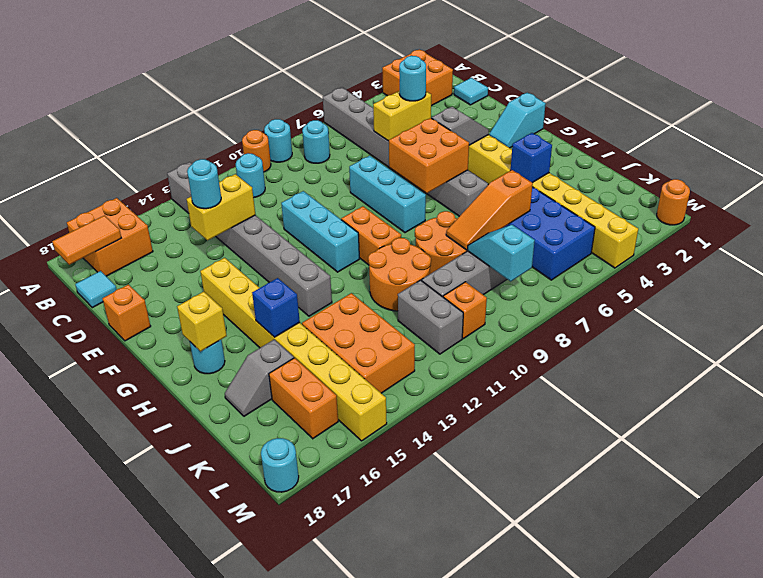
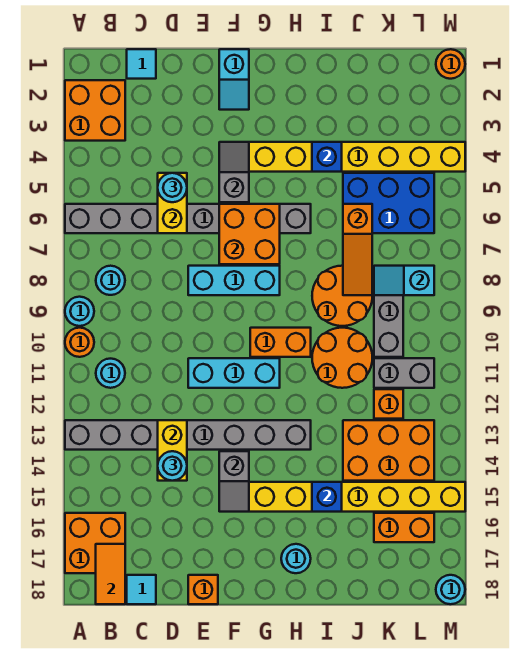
yellow 1x1 brick [177,292,227,351] -> none
grey 1x2 slope [225,339,294,416] -> grey 1x2 slope moved to [219,451,249,512]
orange 1x1 brick [443,282,487,339] -> orange 1x1 brick moved to [374,389,403,419]

